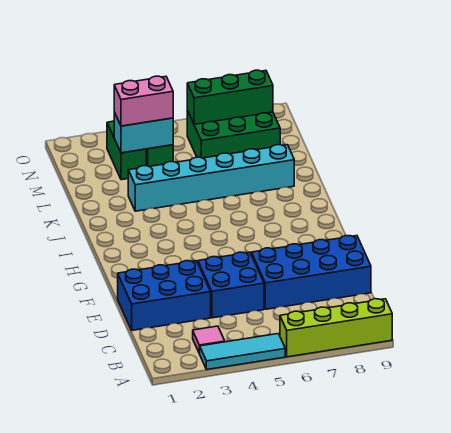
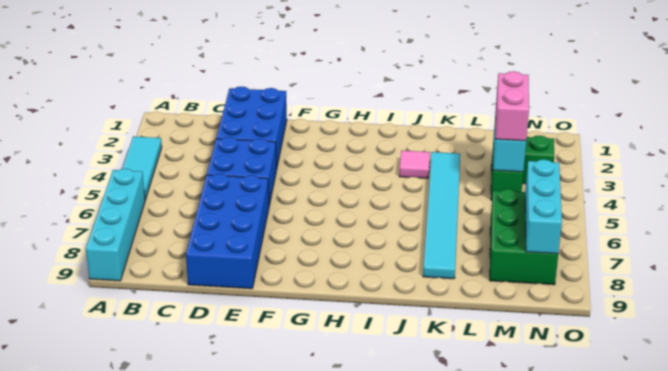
lime 1x4 brick [280,299,392,357] -> cyan 1x4 brick [86,169,145,281]
pink 1x1 tile [193,326,225,353] -> pink 1x1 tile moved to [399,151,430,178]
cyan 1x6 brick [128,145,294,211] -> cyan 1x6 tile [423,152,460,279]
green 1x3 brick [187,70,273,124] -> cyan 1x3 brick [525,159,562,254]

